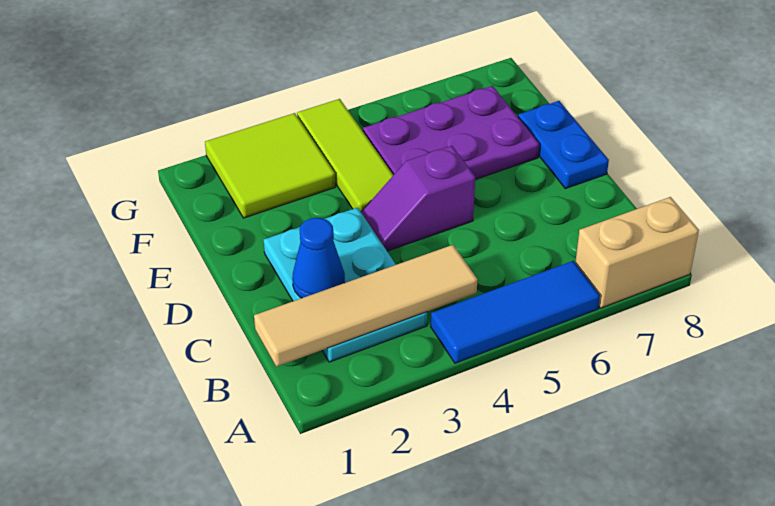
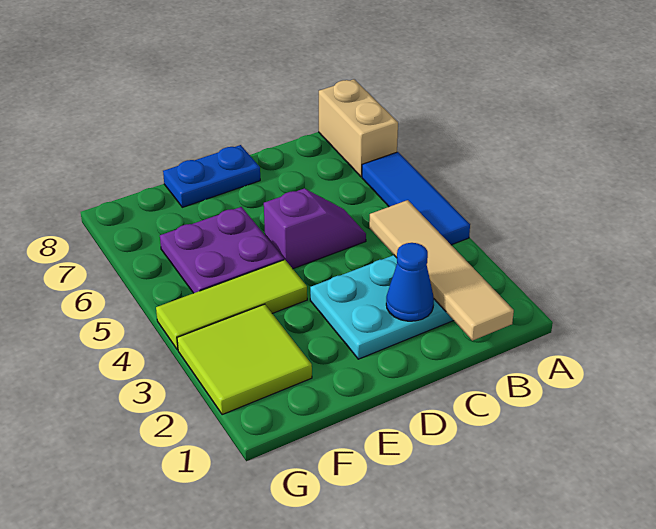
purple 1x2 slope [361,146,475,251] -> purple 1x2 slope turned to [264,188,366,269]
purple 2x3 plate [363,86,539,180] -> purple 2x2 plate [160,207,284,293]

